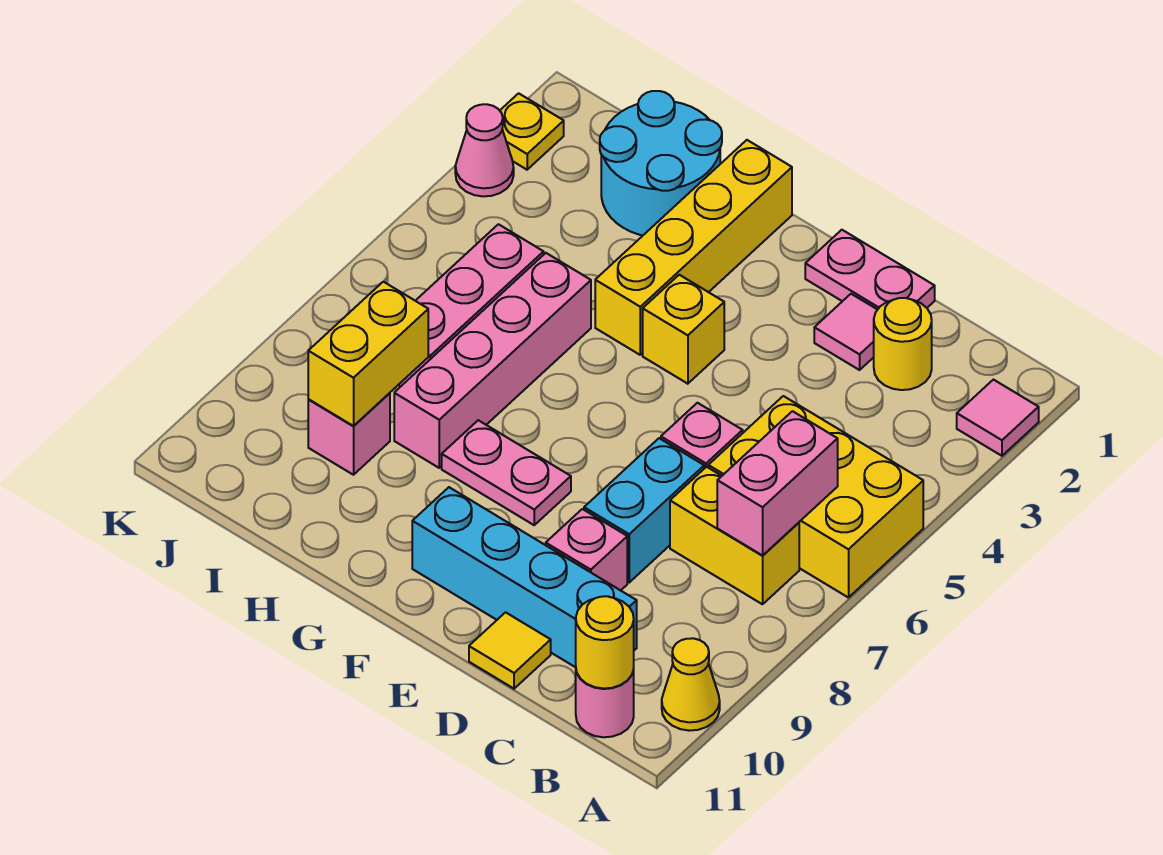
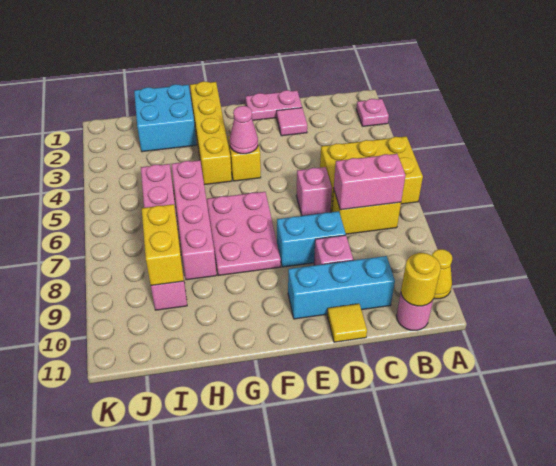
pink 1x1 tile [957,380,1039,456] -> pink 1x1 plate [356,99,389,126]
pink 1x2 brick [717,411,838,555] -> pink 1x2 brick turned to [333,154,406,210]
yellow 1x1 round brick [874,298,932,390] -> none
cyan 1x4 brick [412,487,637,667] -> cyan 1x3 brick [288,256,395,319]
cyan 1x2 brick [584,438,704,582] -> cyan 1x2 brick turned to [277,211,346,267]
pink 1x2 plate [442,420,571,525] -> pink 2x3 plate [207,192,281,276]
cyan 2x2 round brick [600,91,722,235] -> cyan 2x2 brick [134,84,197,152]
yellow 1x1 plate [500,93,564,170] -> none
pink 1x1 cone [455,104,514,196] -> pink 1x1 cone moved to [230,106,258,154]

